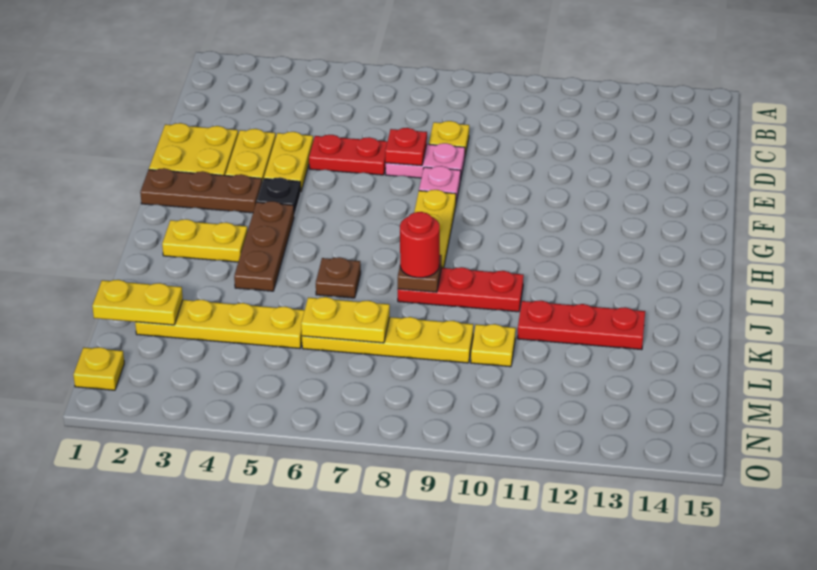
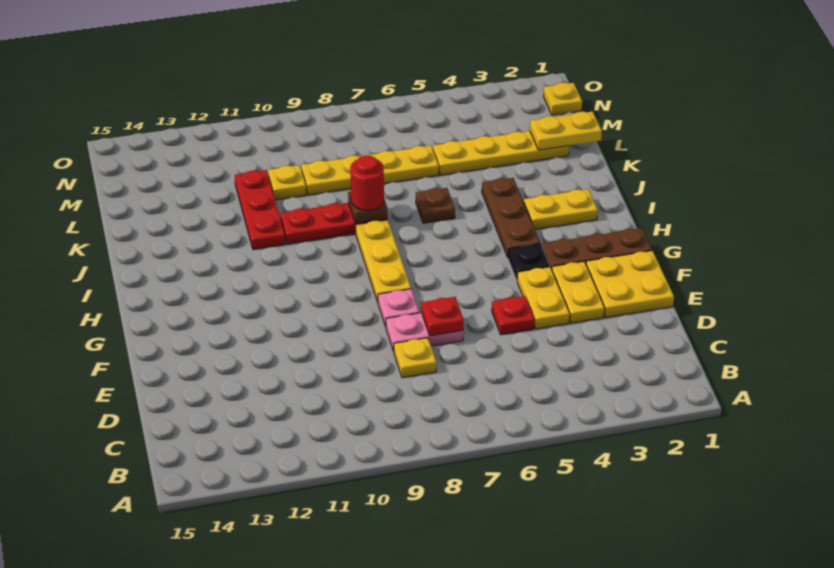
red 1x2 plate [309,135,387,175] -> red 1x1 plate [492,296,535,335]
red 1x3 plate [517,301,645,350] -> red 1x3 plate turned to [235,170,285,250]
yellow 1x2 plate [301,297,390,343] -> none

